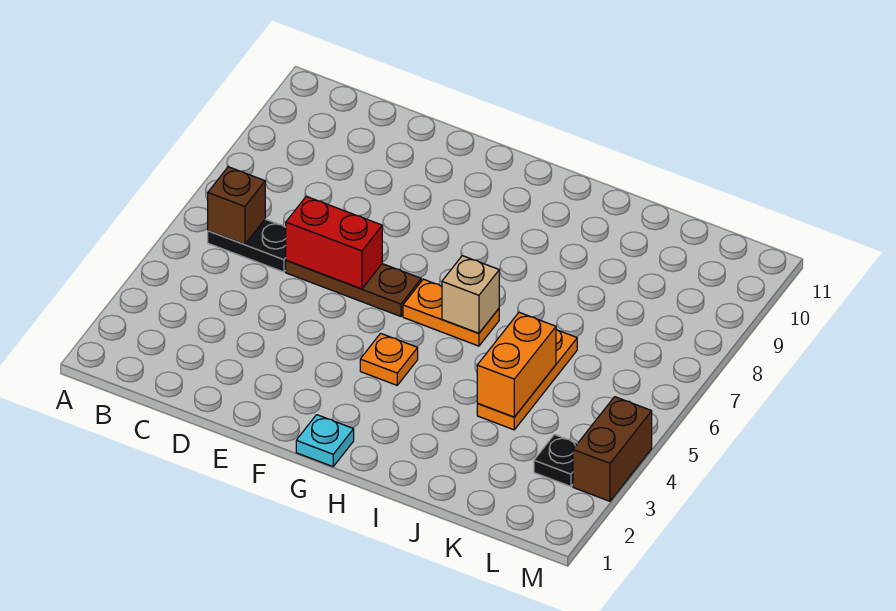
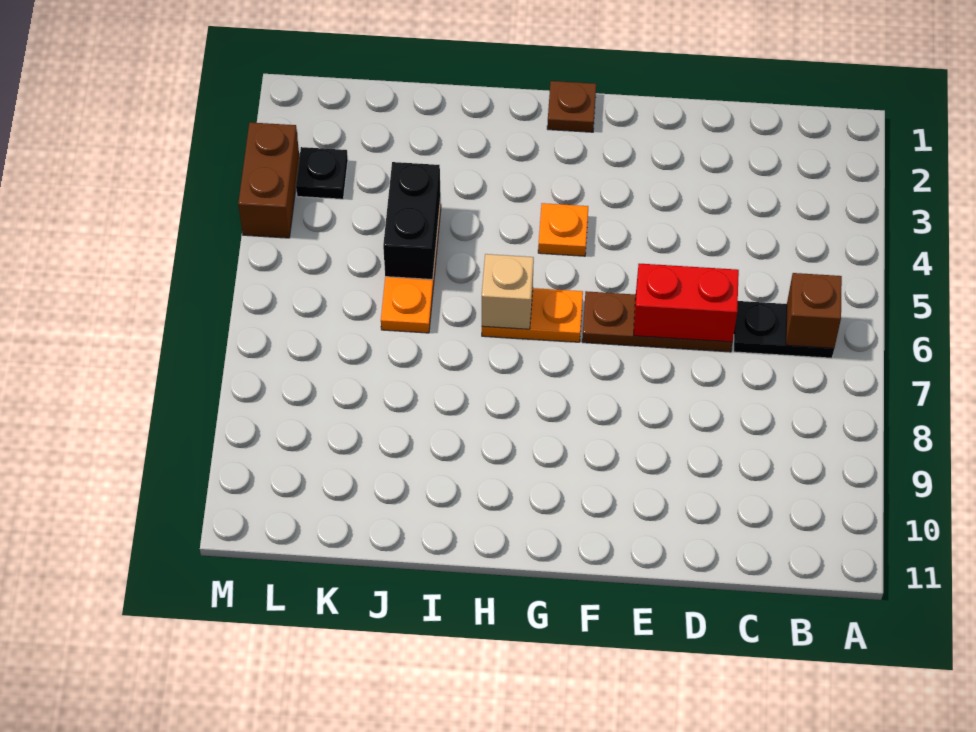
cyan 1x1 plate [296,415,354,467] -> brown 1x1 plate [547,81,596,132]
orange 1x2 brick [477,312,556,417] -> black 1x2 brick [383,162,441,280]

